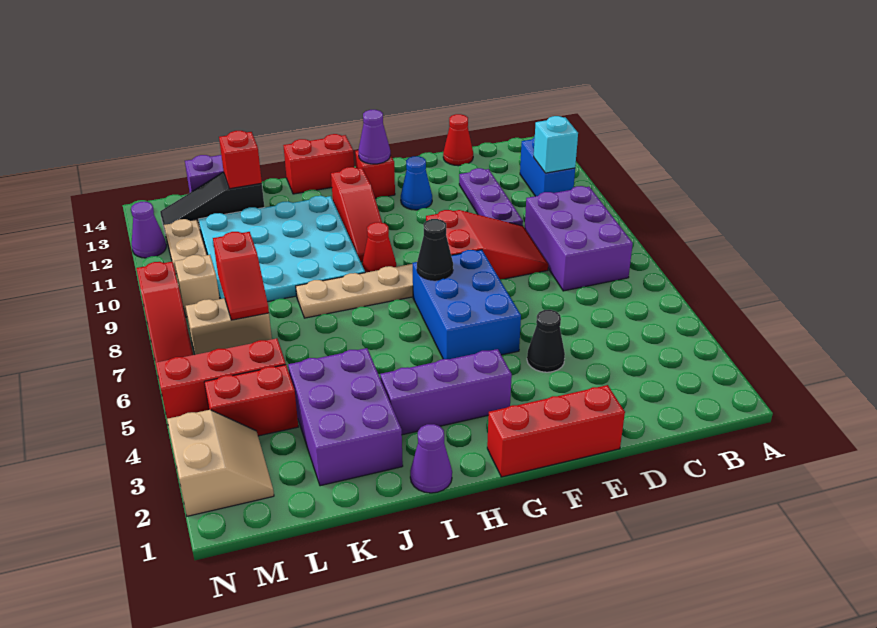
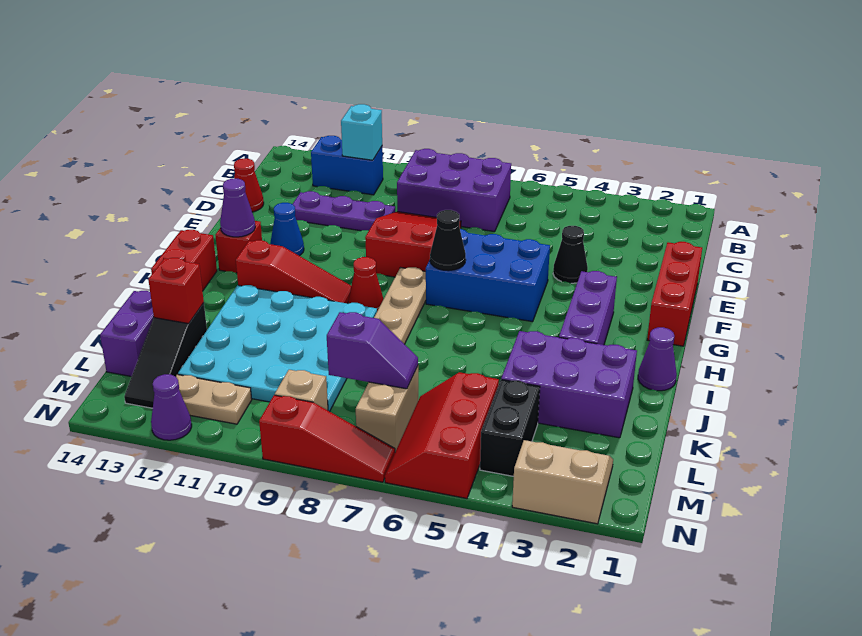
red 1x2 brick [204,365,298,436] -> black 1x2 brick [480,380,540,476]
red 1x2 slope [213,232,269,320] -> purple 1x2 slope [327,312,418,389]

